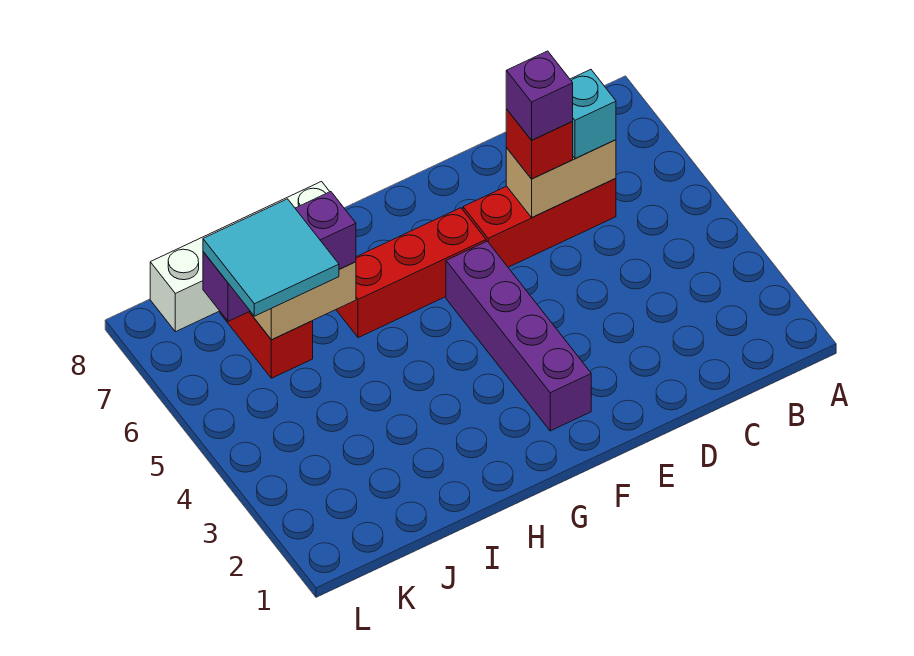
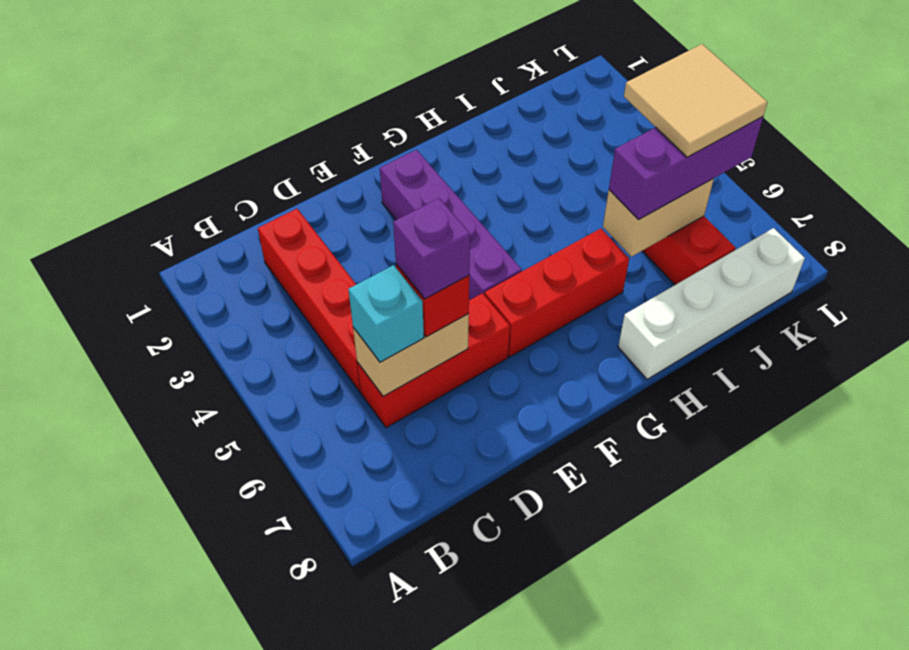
none -> red 1x4 brick [258,209,361,392]
cyan 2x2 tile [203,199,339,316] -> tan 2x2 tile [624,44,767,157]

